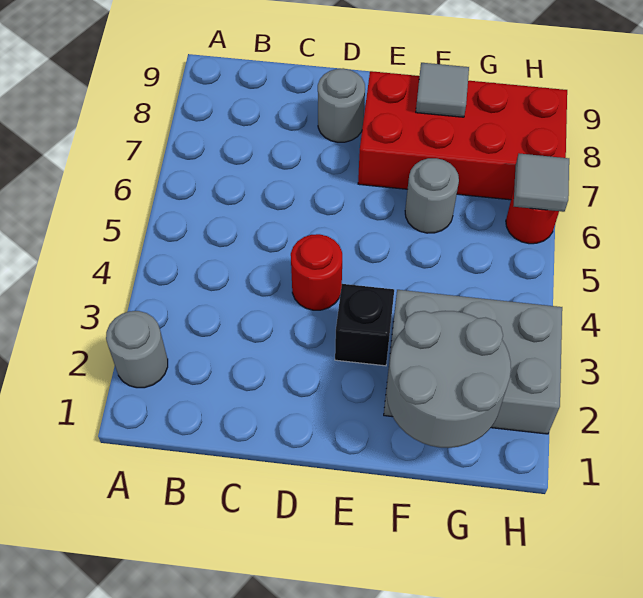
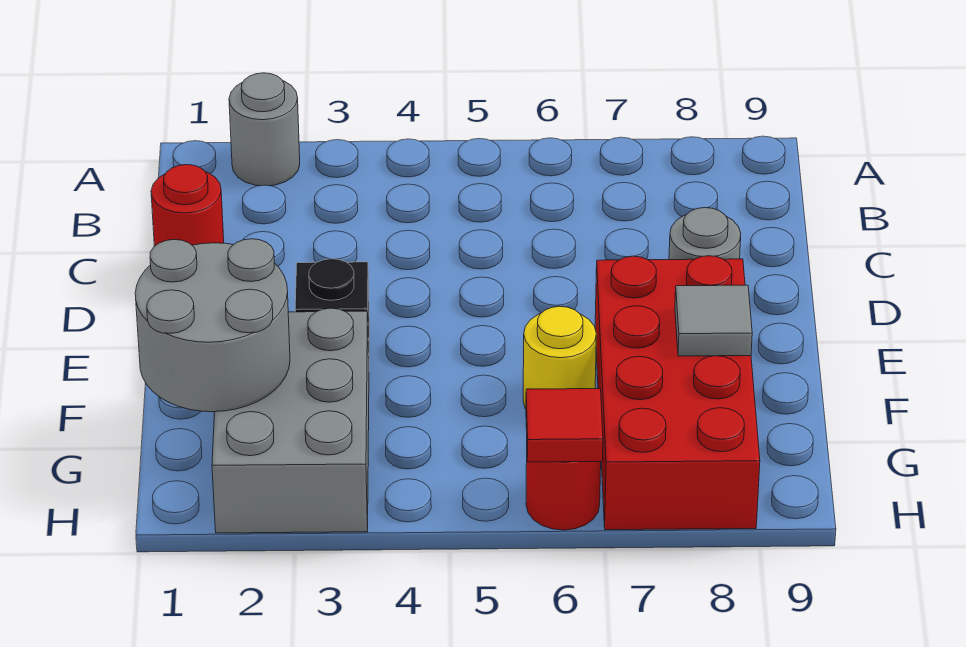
red 1x1 round brick [291,234,342,310] -> red 1x1 round brick moved to [151,165,224,246]
grey 1x1 round brick [405,158,459,233] -> yellow 1x1 round brick [523,306,596,409]
grey 1x1 tile [514,154,569,212] -> red 1x1 tile [526,389,603,462]

